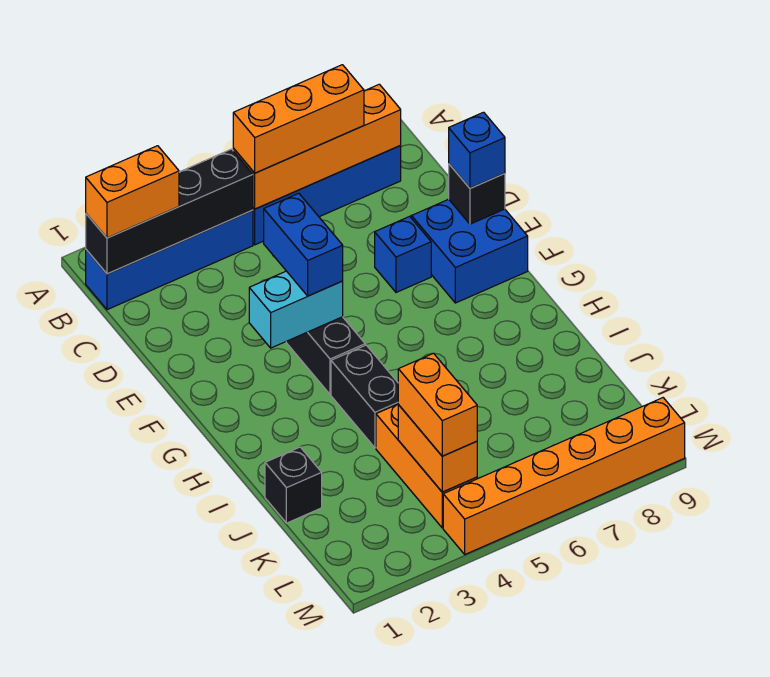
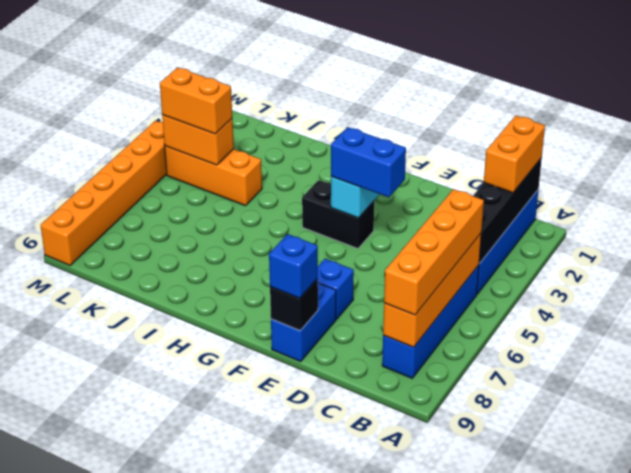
orange 1x3 brick [233,65,364,173] -> orange 1x4 brick [384,189,484,315]
blue 2x2 brick [412,199,528,303] -> blue 1x2 brick [271,282,336,362]
black 1x2 brick [331,345,398,448] -> none
black 1x1 brick [265,447,322,523] -> none

